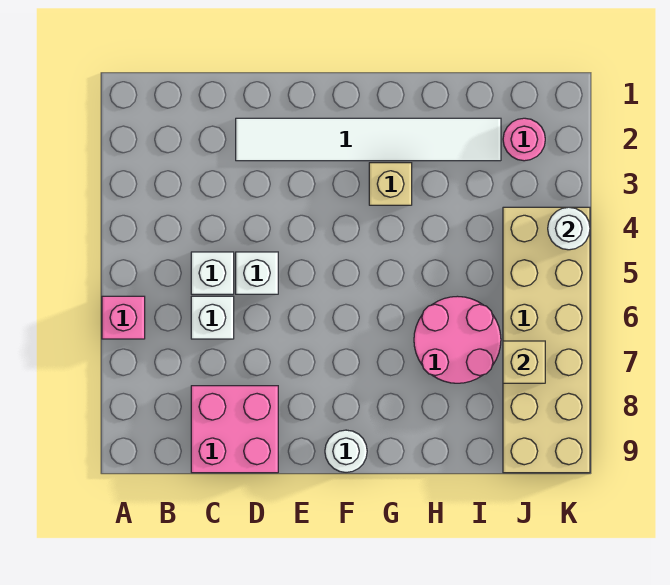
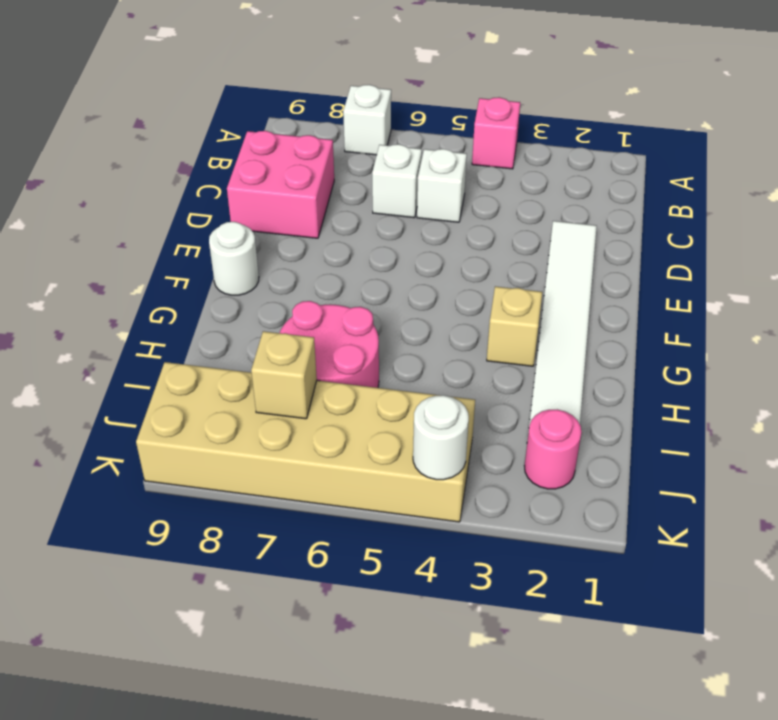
pink 1x1 brick [102,296,145,339] -> pink 1x1 brick moved to [472,97,520,169]
white 1x1 brick [236,252,278,294] -> white 1x1 brick moved to [343,85,391,155]

